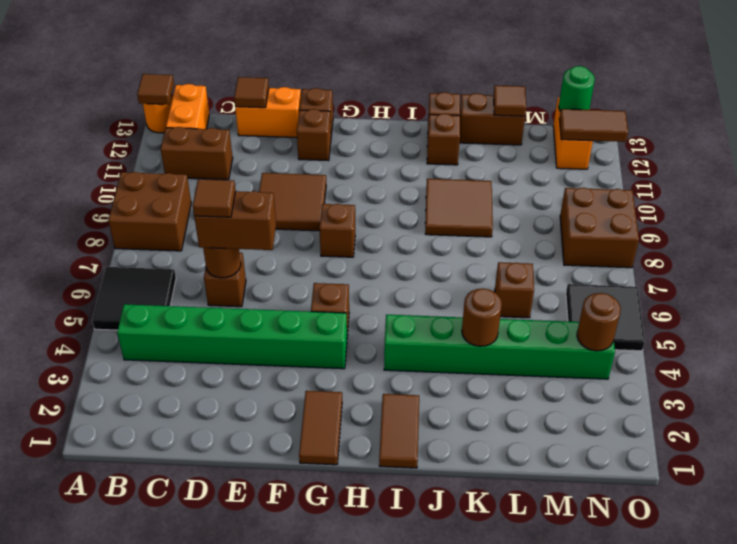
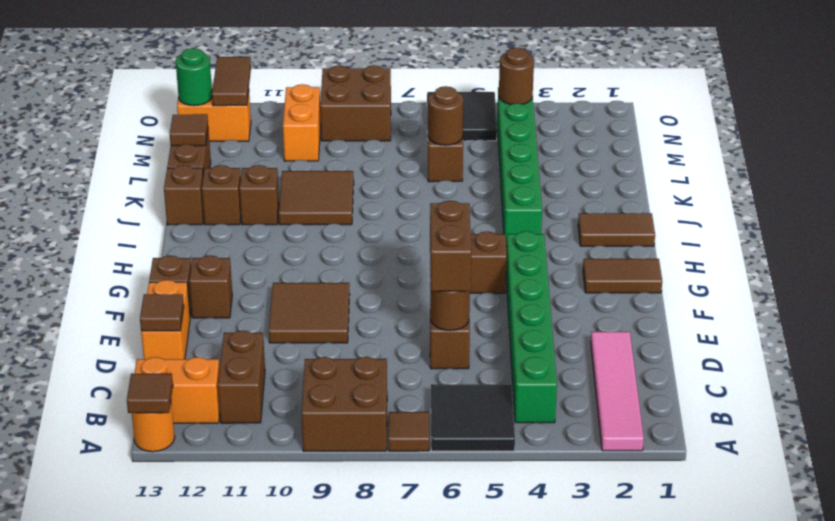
none -> pink 1x4 tile [591,332,644,451]
brown 1x1 tile [193,179,236,217] -> brown 1x1 tile moved to [388,412,429,451]
brown 1x1 brick [319,204,355,257] -> brown 1x1 brick moved to [240,165,279,225]
brown 1x1 round brick [462,289,502,346] -> brown 1x1 round brick moved to [428,86,463,145]
none -> orange 1x2 brick [283,84,321,161]

